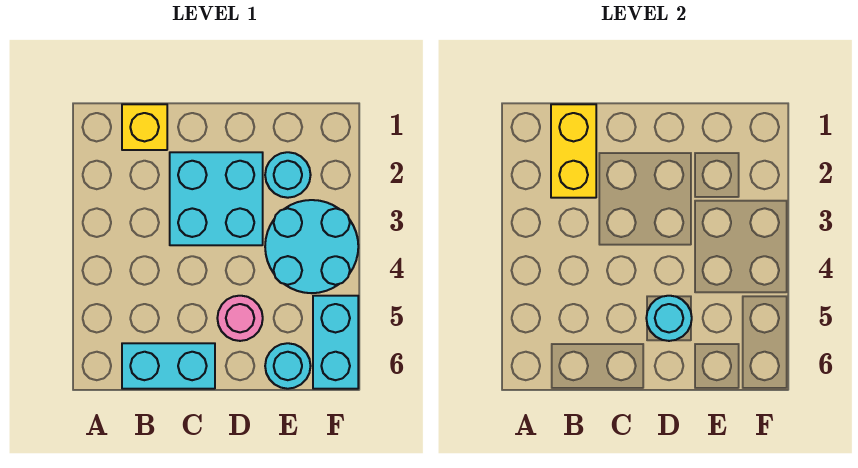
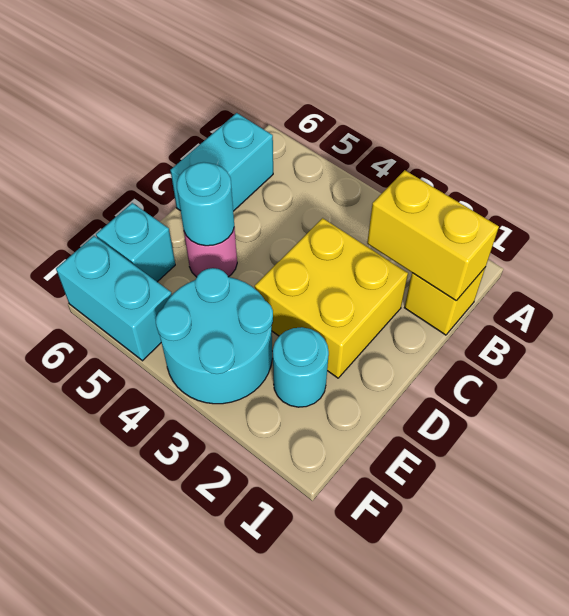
cyan 2x2 brick [170,152,263,245] -> yellow 2x2 brick [255,218,408,378]
cyan 1x1 round brick [265,343,311,389] -> cyan 1x1 brick [96,203,175,282]

